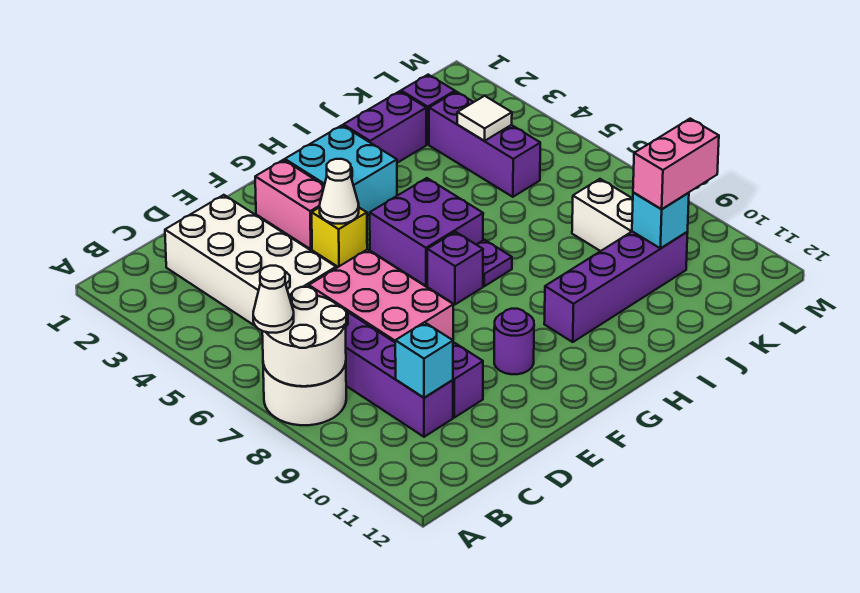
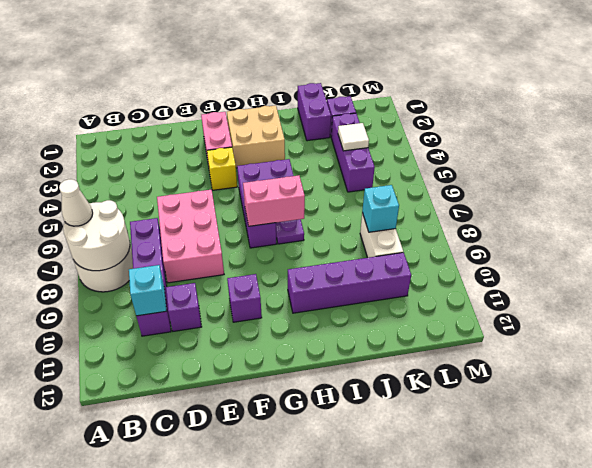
white 2x4 brick [165,195,336,326] -> none
white 1x1 cone [320,159,359,224] -> none
purple 1x1 round brick [494,309,534,374] -> purple 1x1 brick [227,274,262,322]
cyan 2x2 brick [285,125,397,215] -> tan 2x2 brick [227,106,285,168]
purple 1x2 brick [343,91,426,163] -> purple 1x2 brick turned to [298,83,331,141]
cyan 1x1 brick [632,192,689,248] -> cyan 1x1 brick moved to [362,185,399,232]
pink 1x2 brick [633,119,719,209] -> pink 1x2 brick moved to [243,175,305,226]

